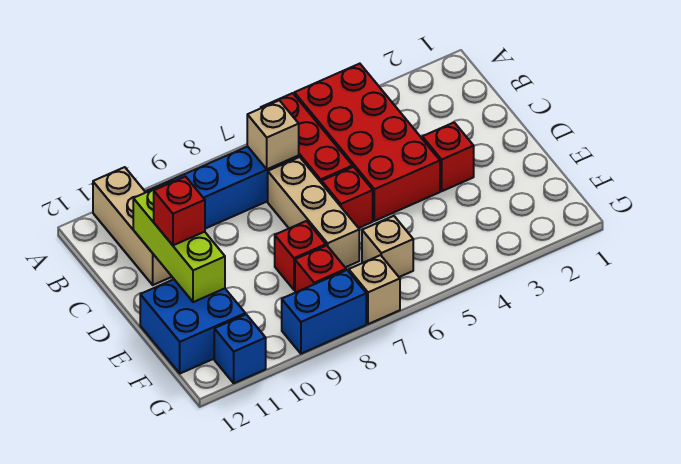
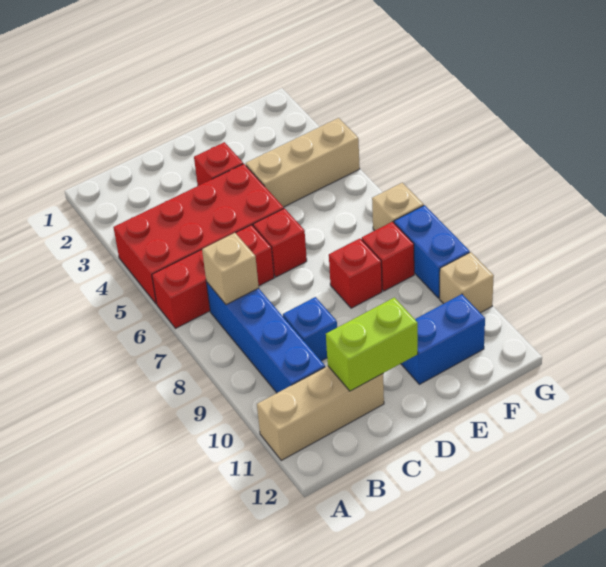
tan 1x3 brick [268,157,359,267] -> tan 1x3 brick moved to [246,118,360,207]
lime 1x3 brick [133,184,225,302] -> lime 1x2 brick [326,298,418,391]
red 1x1 brick [154,177,205,245] -> none
blue 2x2 brick [140,279,245,373] -> blue 1x2 brick [401,294,485,384]
tan 1x1 brick [362,216,413,277] -> tan 1x1 brick moved to [440,252,494,313]
blue 1x1 brick [214,314,266,383] -> blue 1x1 brick moved to [283,297,337,361]

